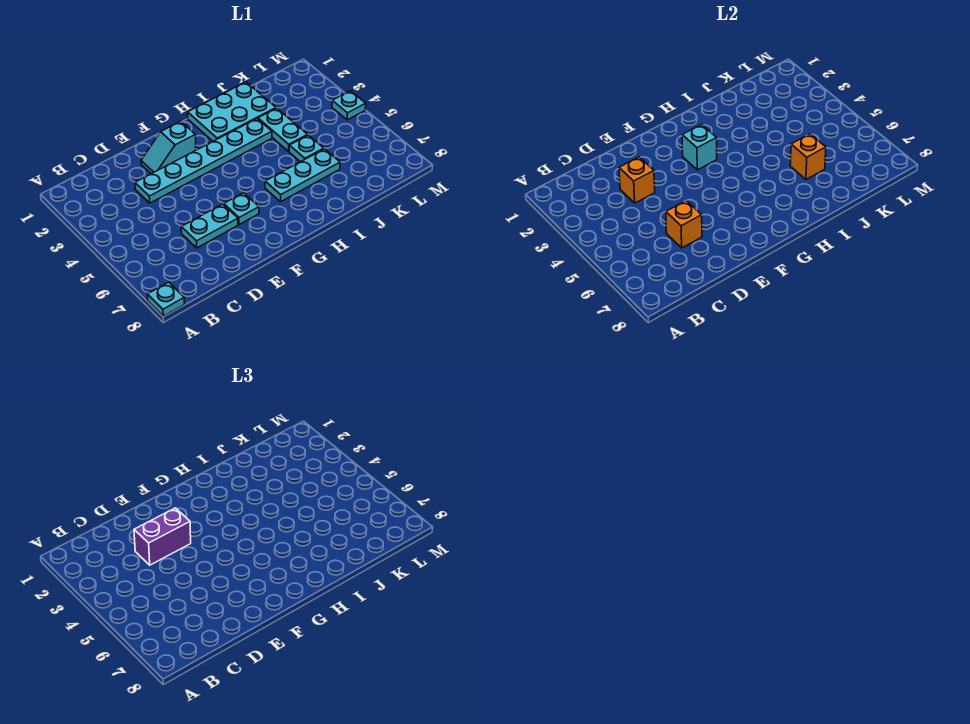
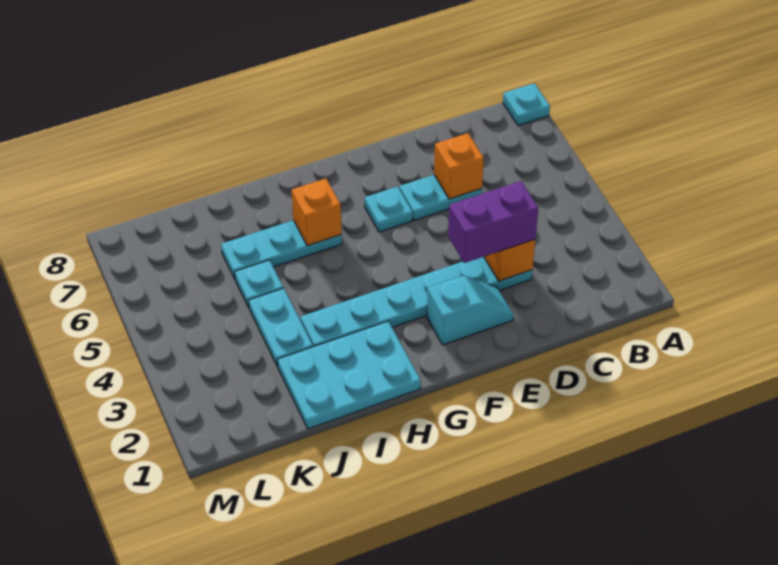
cyan 1x1 brick [682,125,717,170] -> none
orange 1x1 brick [790,134,826,179] -> orange 1x1 brick moved to [292,179,341,246]
cyan 1x1 plate [332,91,366,120] -> none

